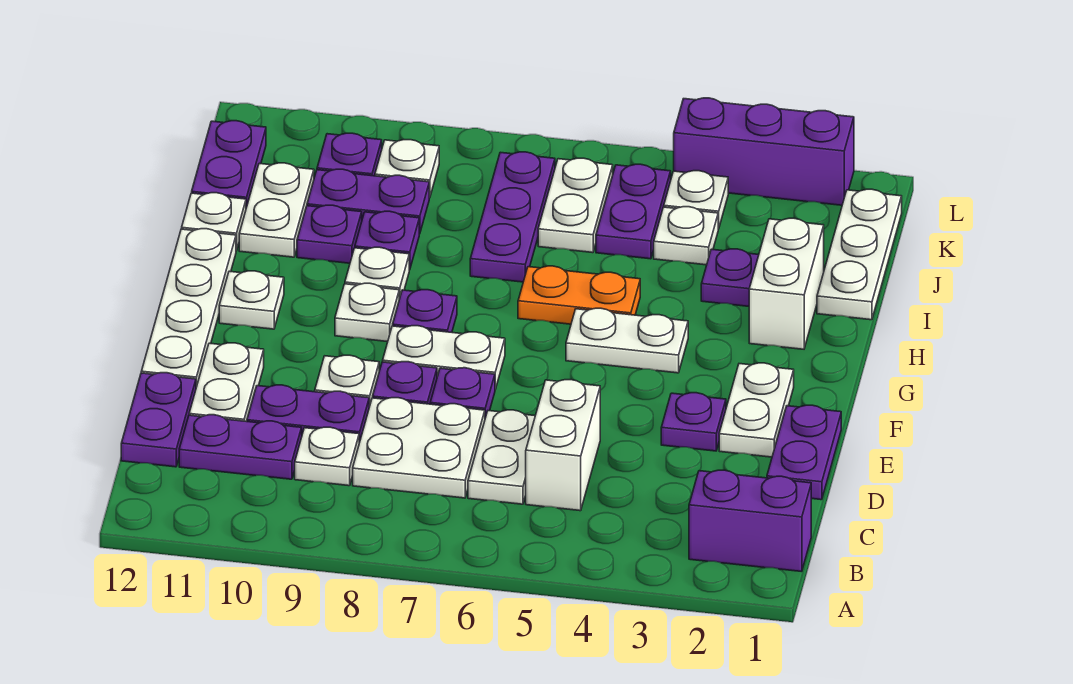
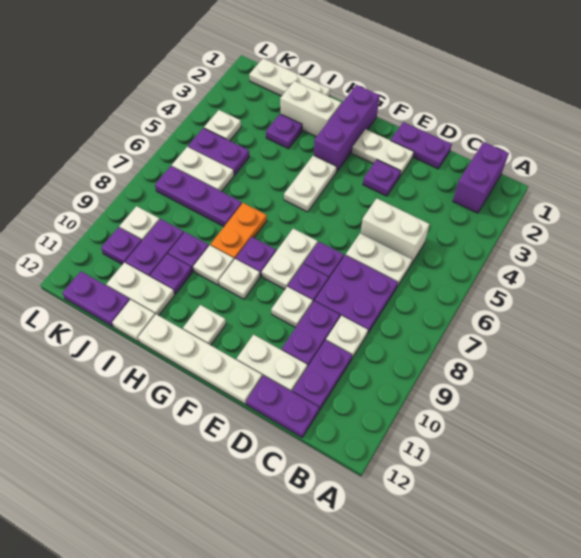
white 2x2 plate [353,398,485,498] -> purple 2x2 plate [315,255,398,334]
orange 1x2 plate [518,266,640,324] -> orange 1x2 plate moved to [211,203,267,259]
white 1x1 plate [654,207,718,265] -> none
purple 1x3 brick [674,98,854,205] -> purple 1x3 brick moved to [314,85,380,172]

